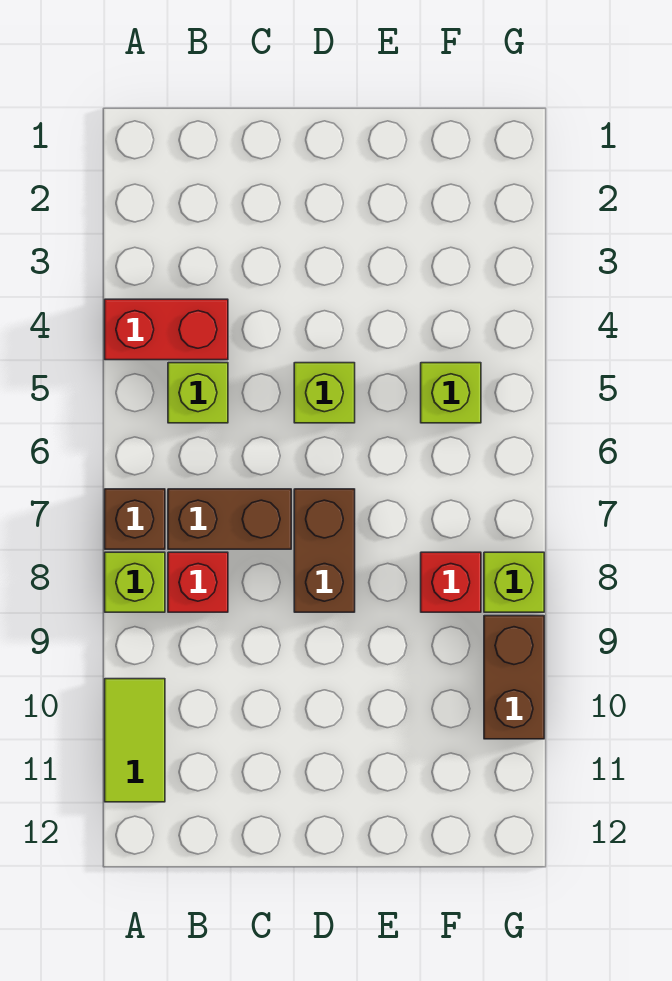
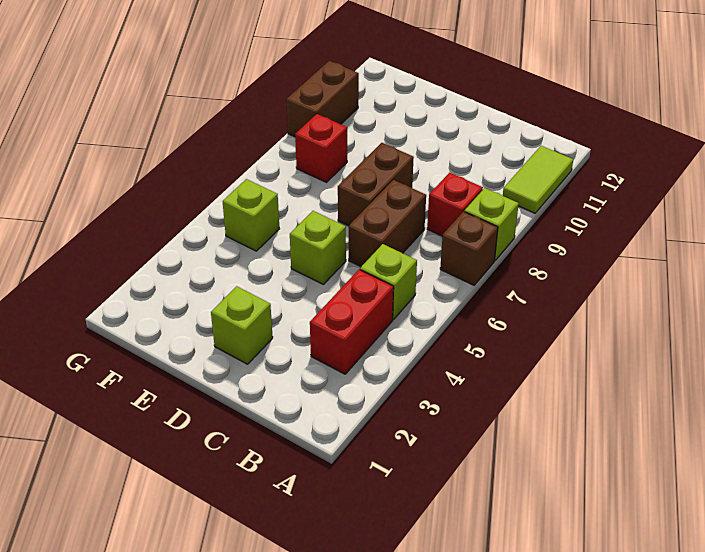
red 1x2 brick [105,299,228,360] -> red 1x2 brick turned to [310,270,394,374]
brown 1x2 brick [168,489,291,549] -> brown 1x2 brick turned to [349,180,426,267]
lime 1x1 brick [484,552,544,612] -> lime 1x1 brick moved to [211,286,273,364]

